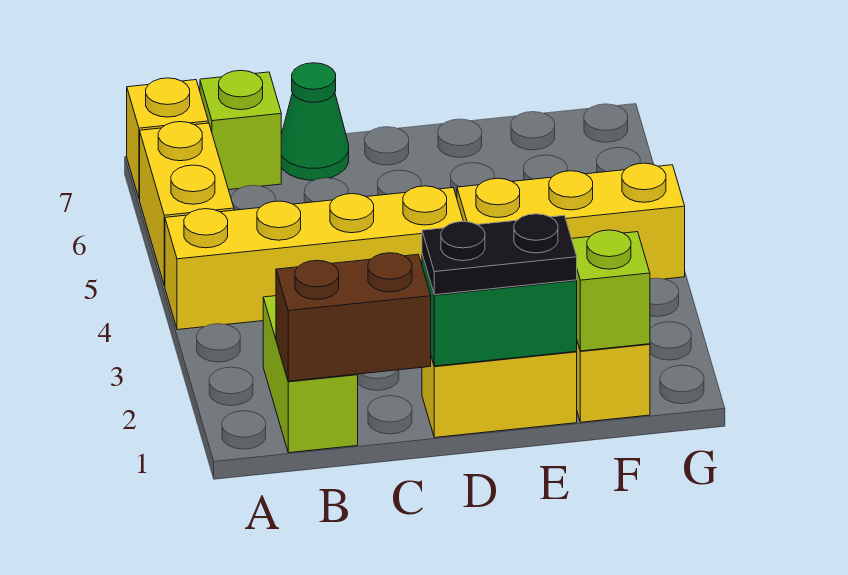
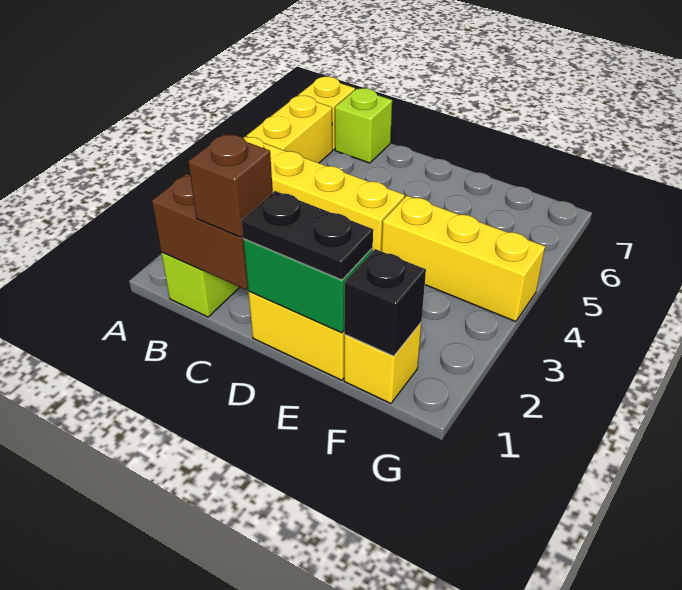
none -> brown 1x1 brick [188,134,273,237]
green 1x1 cone [281,63,349,180] -> none
lime 1x1 brick [572,230,650,351] -> black 1x1 brick [344,249,426,356]

